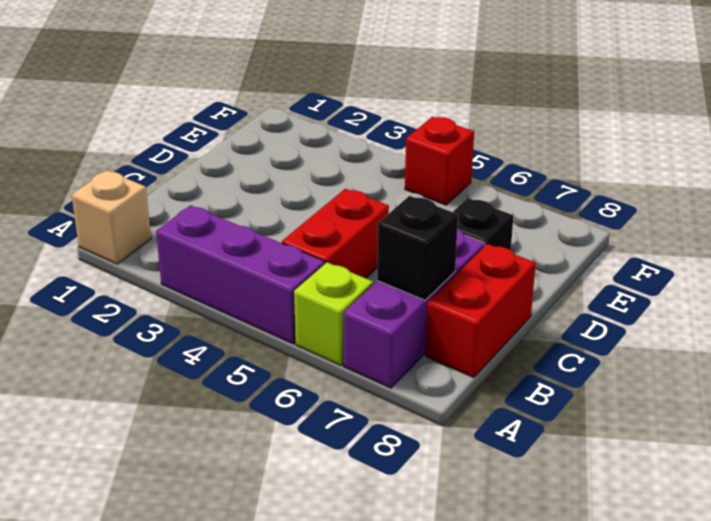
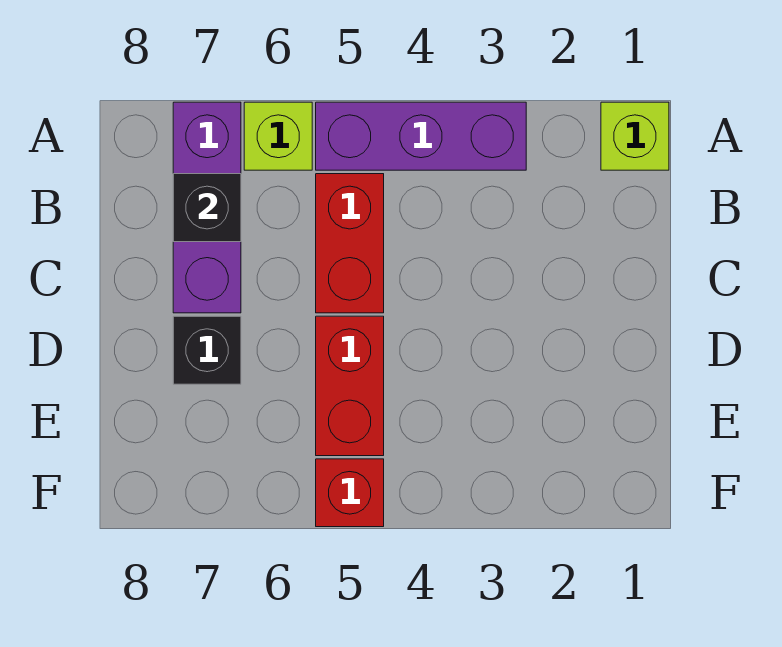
tan 1x1 brick [72,170,151,264] -> lime 1x1 brick [601,102,669,170]
red 1x2 brick [426,244,536,377] -> red 1x2 brick moved to [316,316,384,456]

